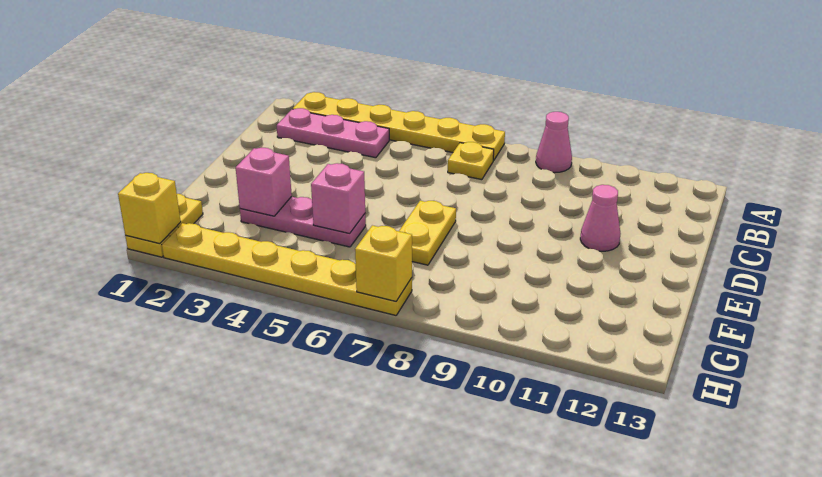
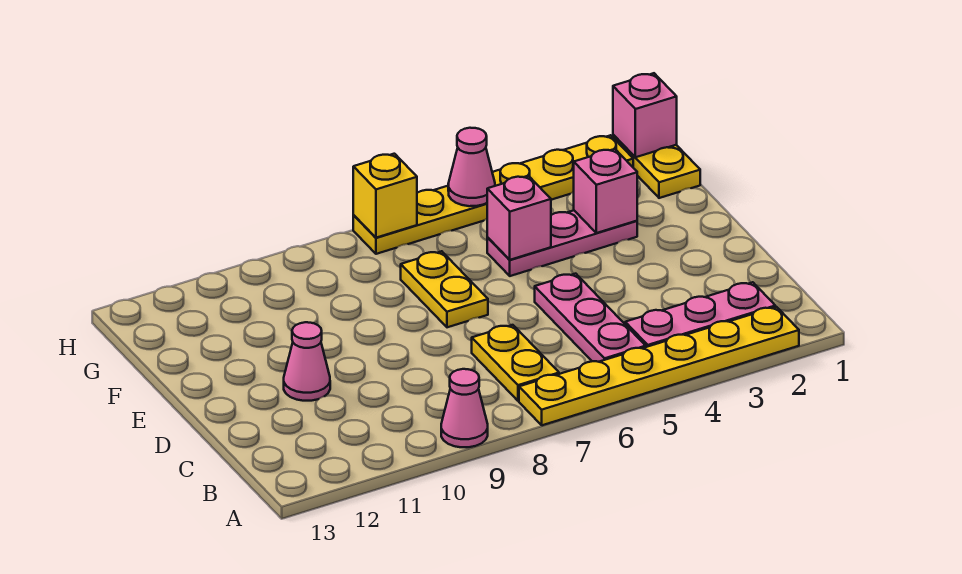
none -> pink 1x3 plate [535,274,646,362]
yellow 1x1 plate [448,142,494,180] -> yellow 1x2 plate [472,325,559,401]
yellow 1x1 brick [118,173,181,244] -> pink 1x1 brick [613,73,677,157]
none -> pink 1x1 cone [448,128,495,206]

